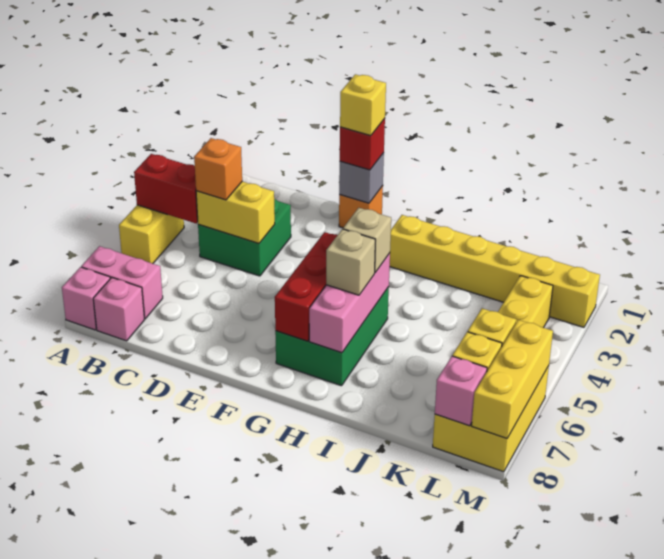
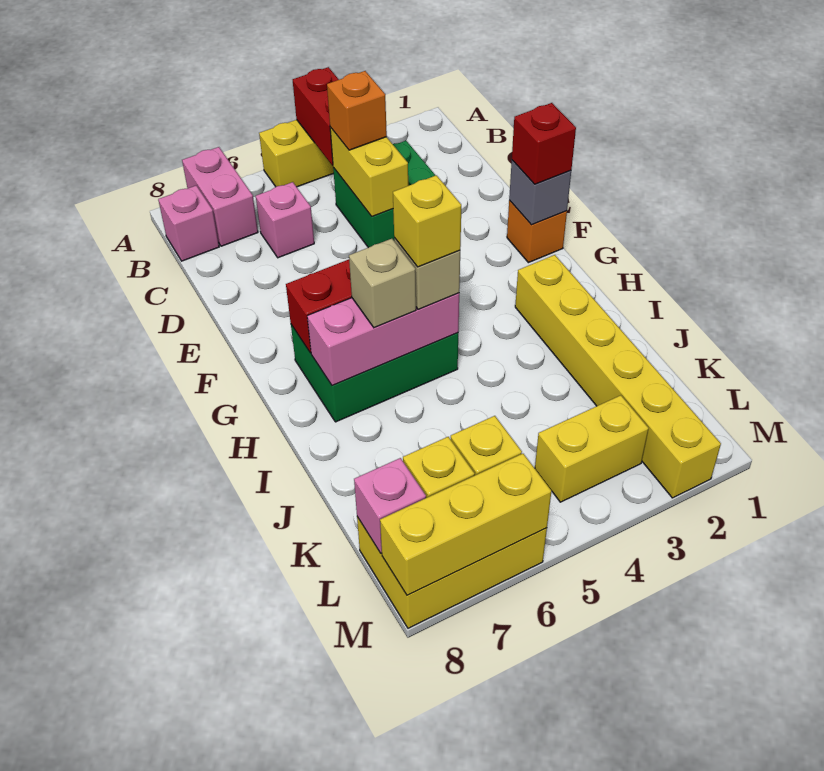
pink 1x1 brick [62,267,110,330] -> pink 1x1 brick moved to [256,182,314,258]
yellow 1x1 brick [340,74,386,136] -> yellow 1x1 brick moved to [393,175,461,267]

